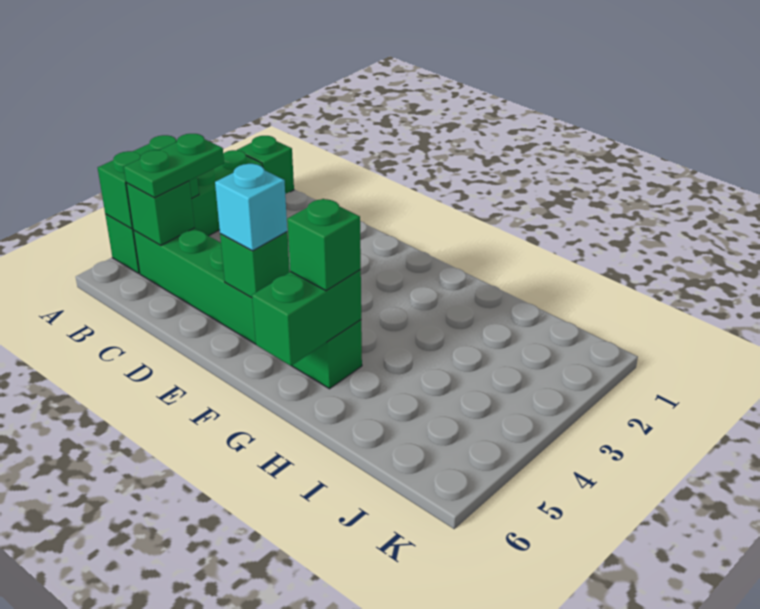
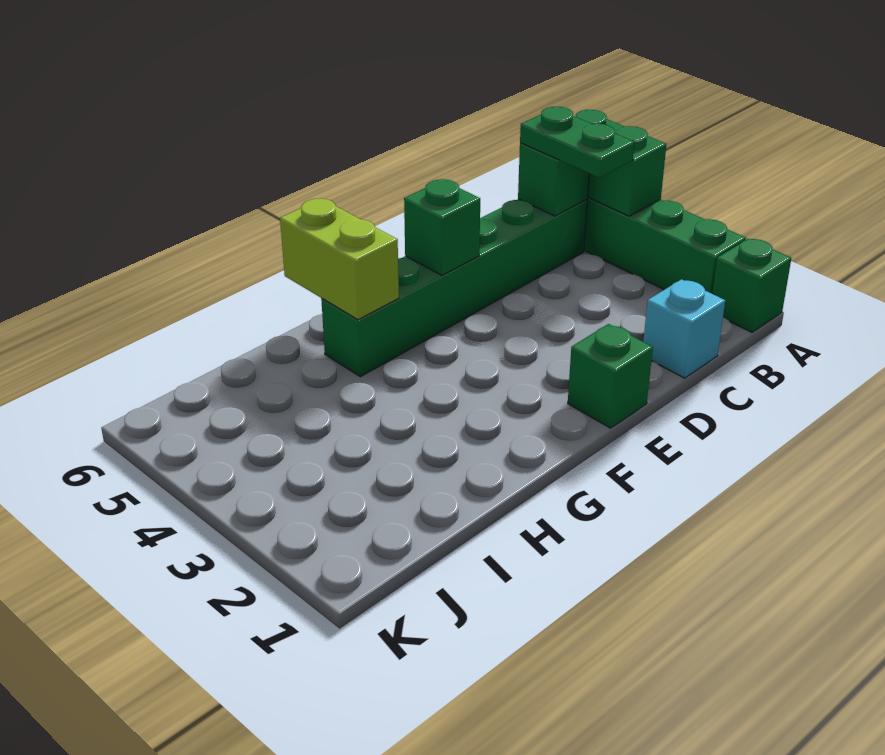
cyan 1x1 brick [215,164,287,251] -> cyan 1x1 brick moved to [643,279,725,378]
green 1x2 brick [252,270,361,366] -> lime 1x2 brick [280,199,399,320]
green 1x1 brick [287,199,361,291] -> green 1x1 brick moved to [568,324,653,428]

